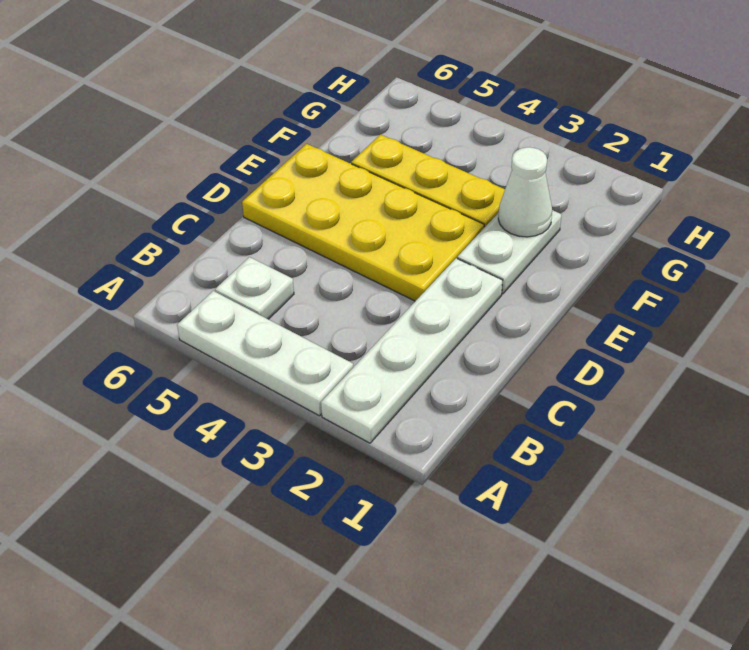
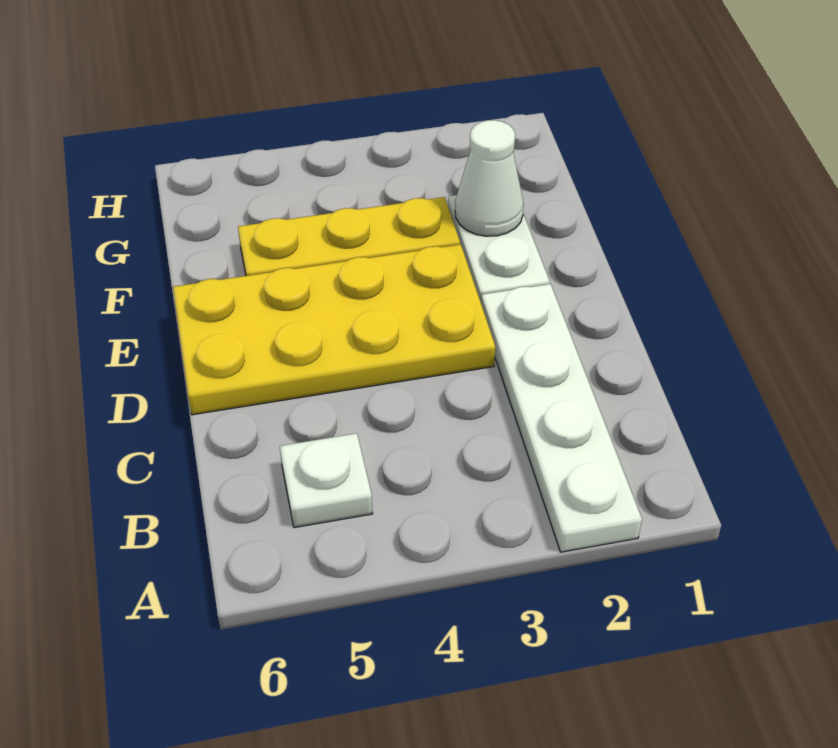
white 1x3 plate [177,291,353,416] -> none

